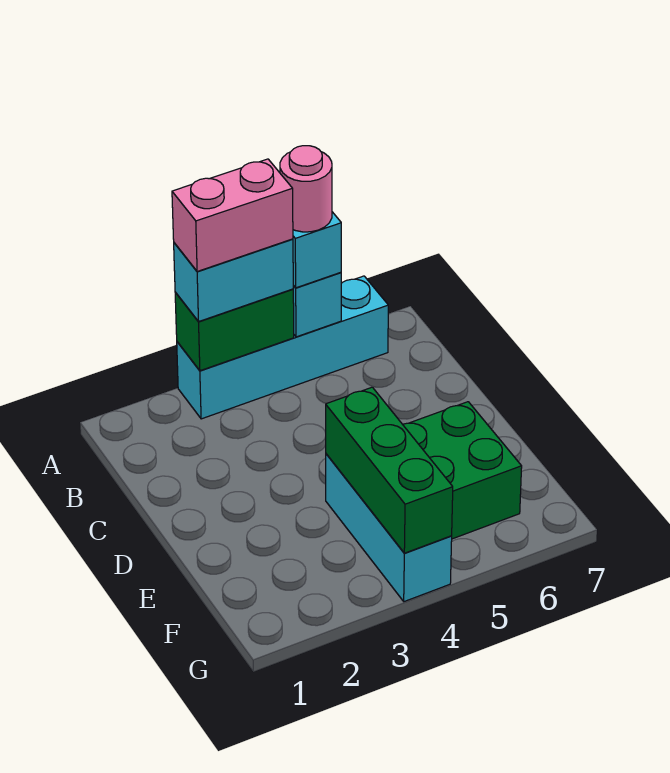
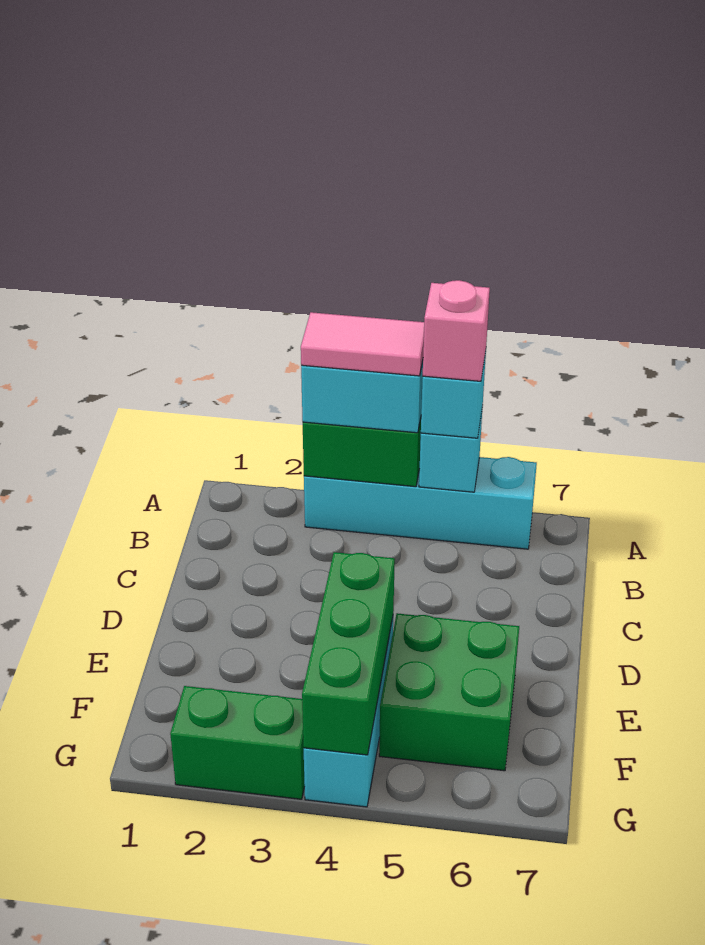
pink 1x2 brick [172,159,293,272] -> pink 1x2 tile [301,312,424,376]
pink 1x1 round brick [280,146,332,232] -> pink 1x1 brick [423,280,490,381]
none -> green 1x2 brick [170,686,305,799]

